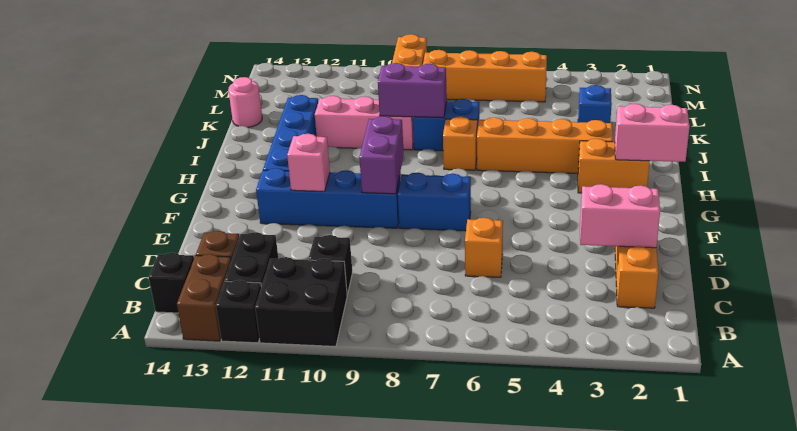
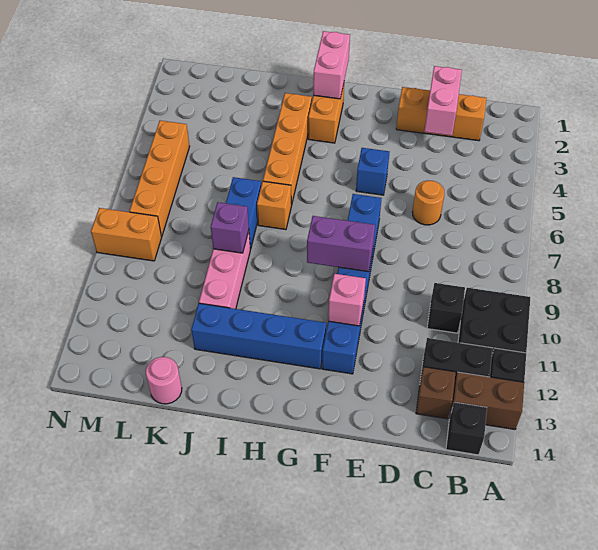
orange 1x1 brick [465,218,503,277] -> orange 1x1 round brick [412,180,445,225]
purple 1x2 brick [378,63,447,118] -> purple 1x1 brick [211,202,249,253]
blue 1x1 brick [578,85,612,123] -> blue 1x1 brick moved to [356,148,389,195]

